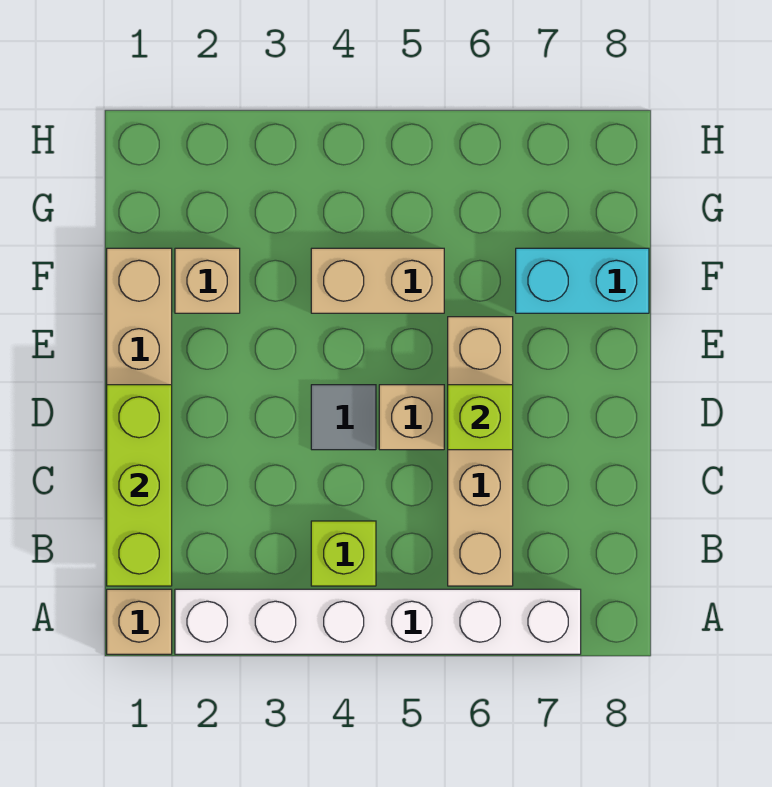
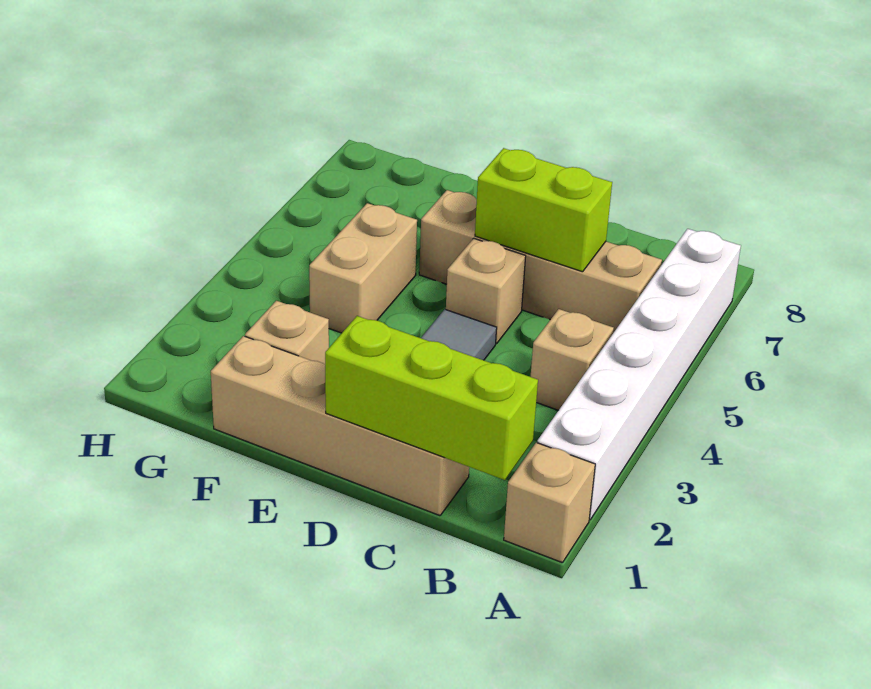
lime 1x1 brick [311,521,376,586] -> tan 1x1 brick [531,309,614,410]
lime 1x1 brick [448,385,513,450] -> lime 1x2 brick [475,148,612,272]
cyan 1x2 brick [516,248,649,313] -> none

